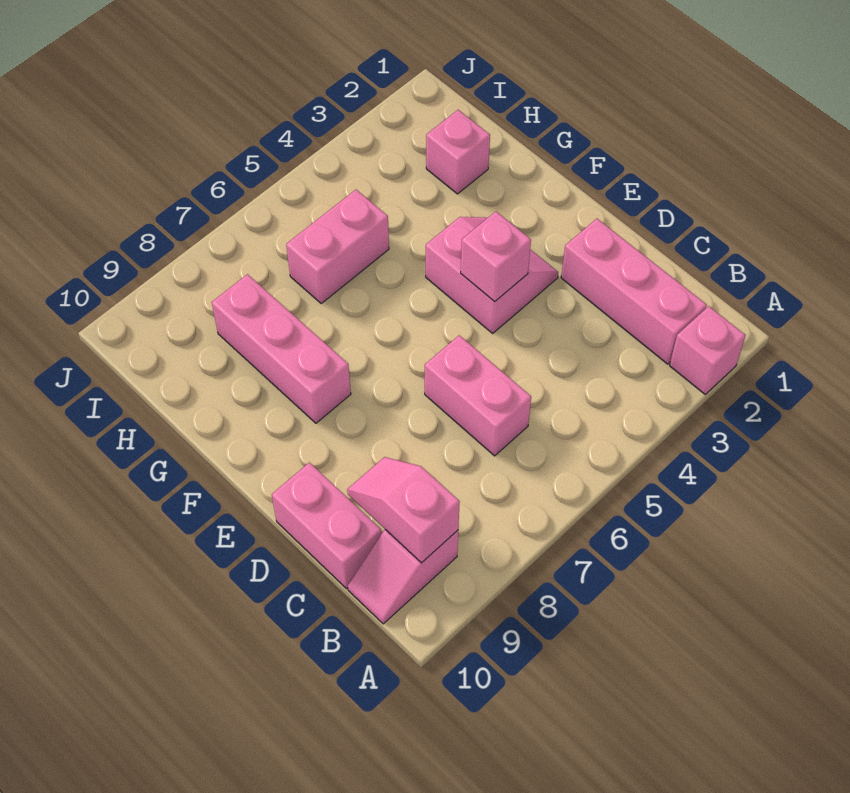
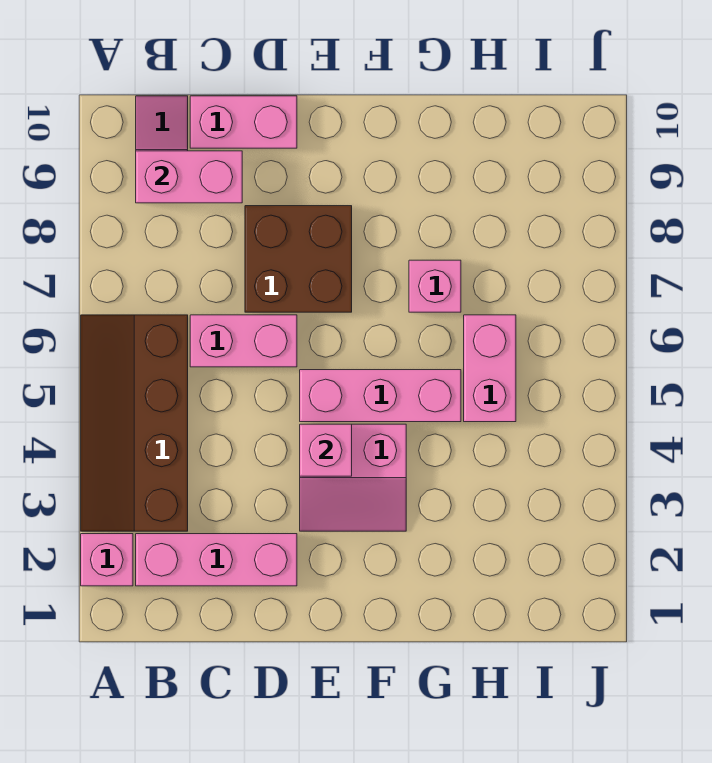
none -> brown 2x4 slope [81,315,188,531]
pink 1x2 slope [347,457,460,563] -> pink 1x2 brick [136,151,242,203]
none -> brown 2x2 brick [245,206,352,312]
pink 1x3 brick [212,274,351,423] -> pink 1x3 brick moved to [300,370,461,422]
pink 1x1 brick [426,110,490,194] -> pink 1x1 brick moved to [409,260,461,312]

